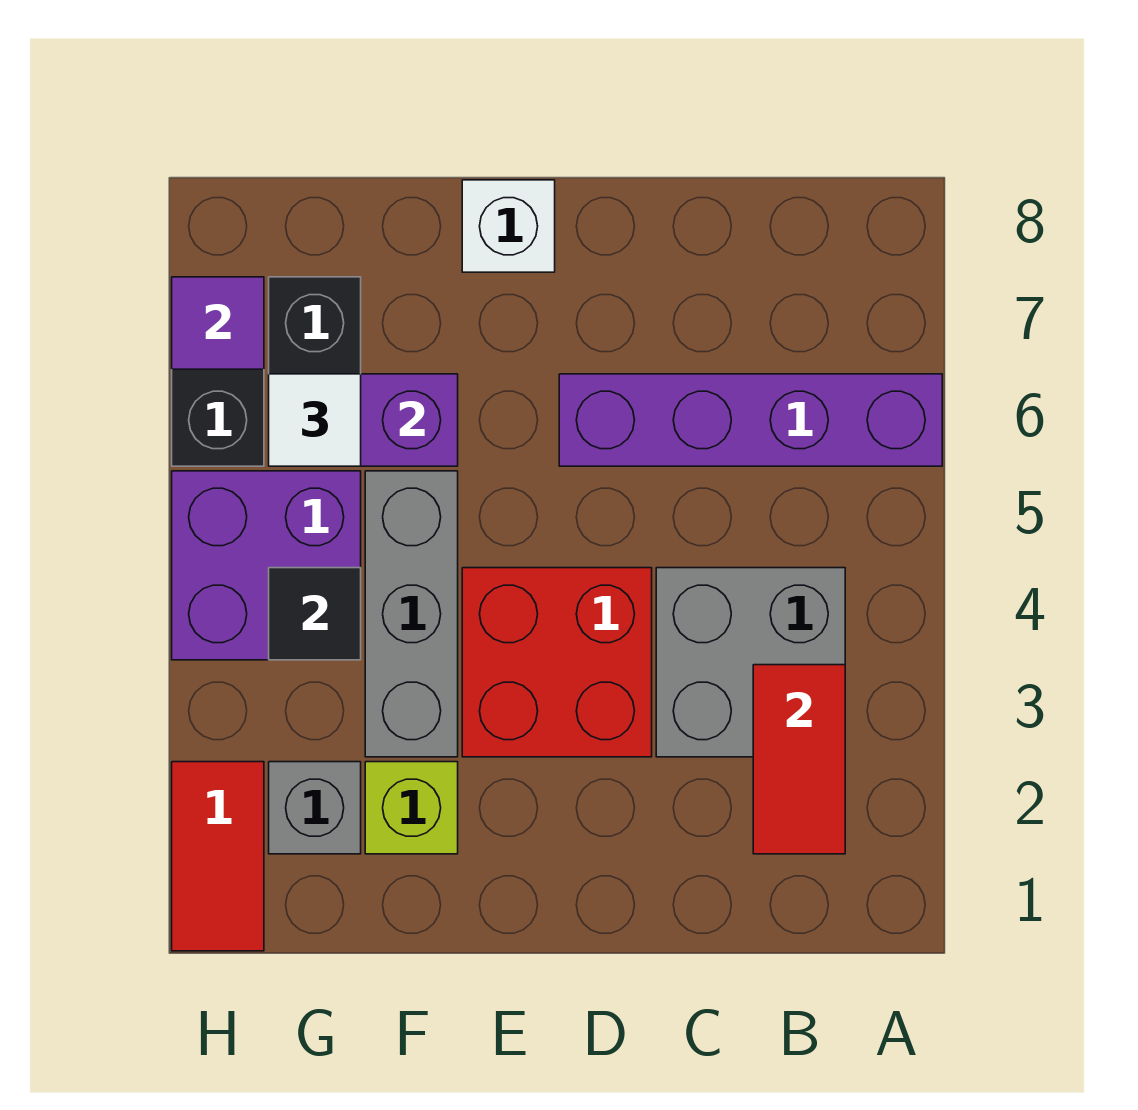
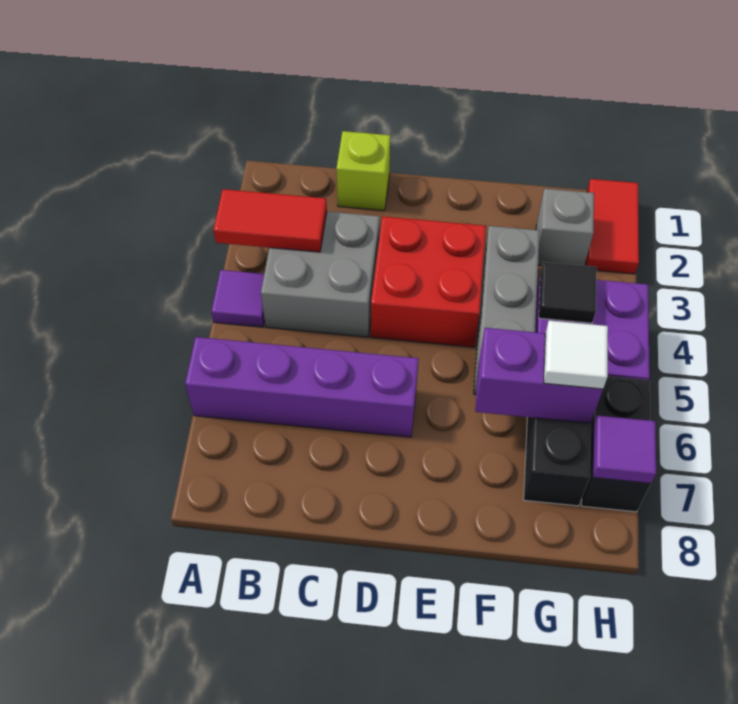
none -> purple 1x1 tile [211,270,265,327]
red 1x2 tile [753,665,845,854] -> red 1x2 tile turned to [213,189,327,252]
white 1x1 brick [462,180,555,272] -> none
lime 1x1 brick [365,762,458,854] -> lime 1x1 brick moved to [336,131,390,211]

